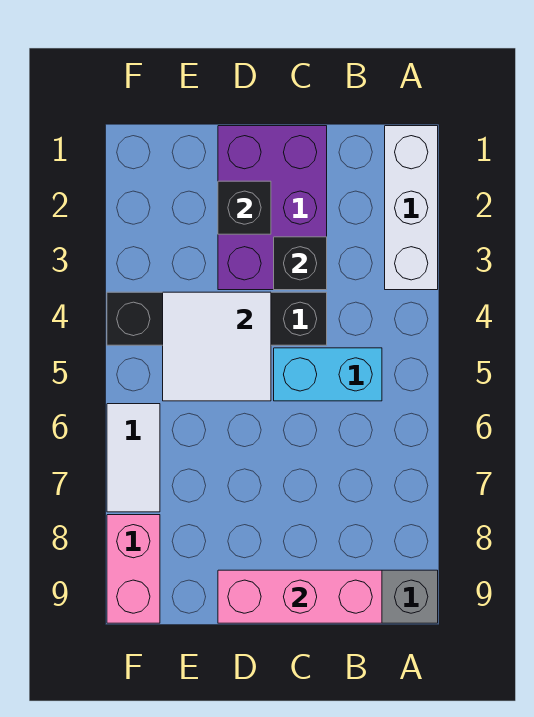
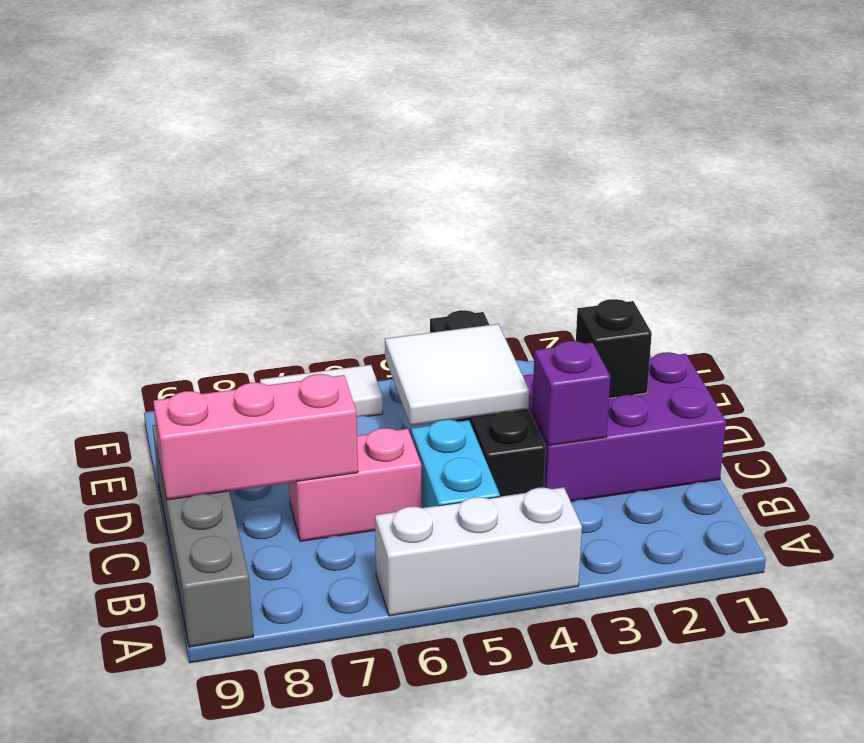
white 1x3 brick [385,126,438,290] -> white 1x3 brick moved to [375,487,582,616]
pink 1x3 brick [218,570,382,623] -> pink 1x3 brick turned to [153,374,358,500]
black 1x1 brick [274,237,327,290] -> purple 1x1 brick [532,341,610,446]
pink 1x2 brick [107,515,160,623] -> pink 1x2 brick moved to [289,428,421,541]

